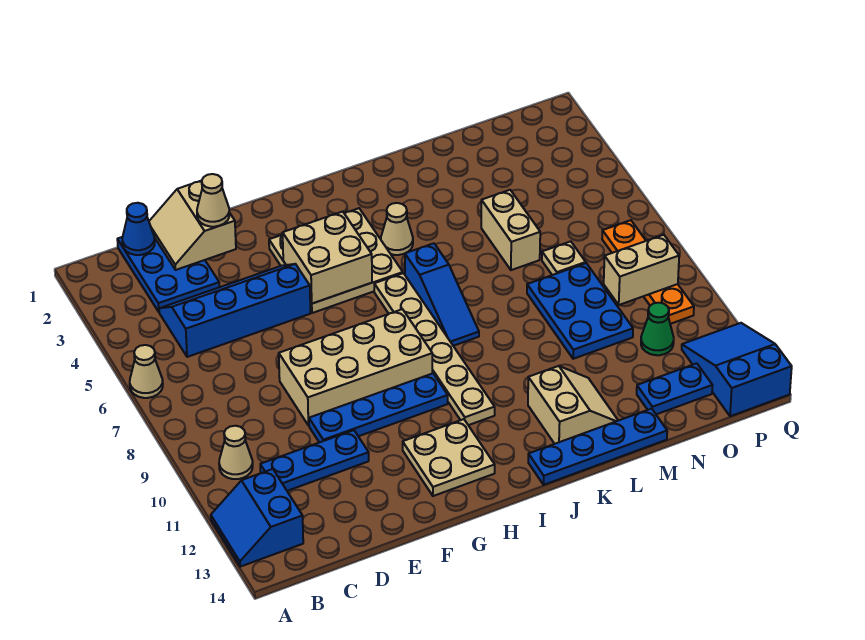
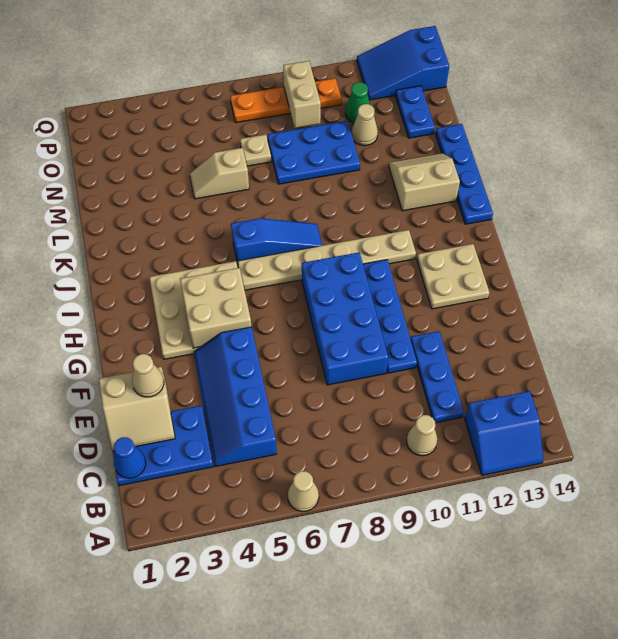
tan 2x4 brick [279,309,432,426] -> blue 2x4 brick [302,252,388,385]
tan 1x1 cone [381,203,413,255] -> tan 1x1 cone moved to [351,104,378,146]
tan 1x2 brick [481,190,540,270] -> tan 1x2 slope [190,148,249,199]

